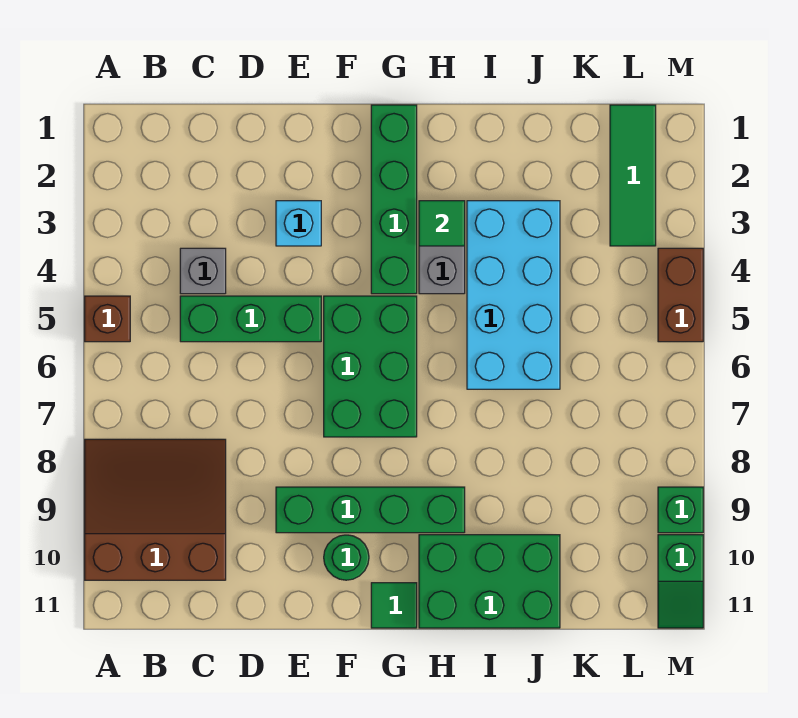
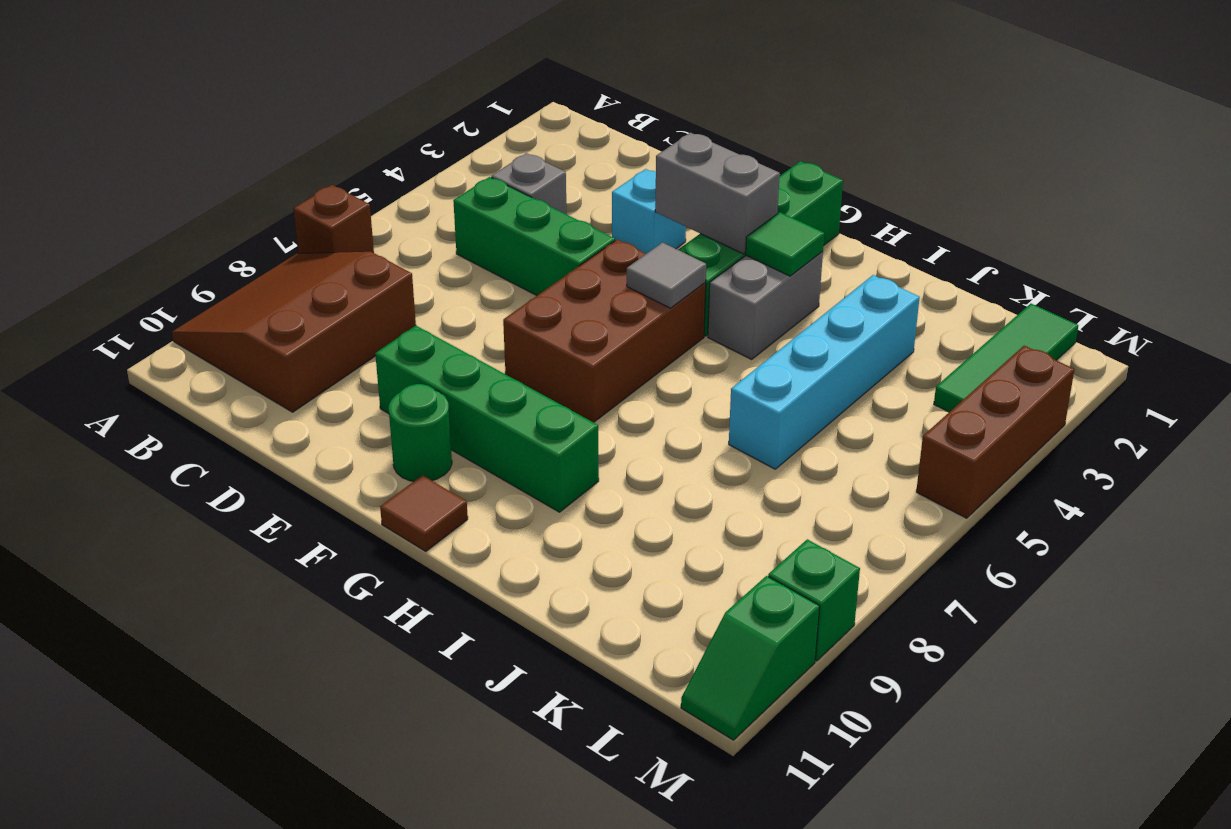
brown 1x1 brick [85,296,130,342] -> brown 1x1 brick moved to [293,185,374,254]
brown 3x3 slope [85,439,226,580] -> brown 3x3 slope turned to [172,252,416,412]
none -> grey 1x2 brick [655,133,780,254]
green 2x3 brick [324,296,417,437] -> brown 2x3 brick [503,239,706,422]
none -> grey 1x1 tile [627,242,706,308]
green 1x1 tile [371,583,417,628] -> brown 1x1 tile [380,475,468,551]
green 2x3 brick [419,535,560,628] -> none
cyan 2x4 brick [467,201,560,389] -> cyan 1x4 brick [729,275,920,469]
brown 1x2 brick [658,248,703,342] -> brown 1x3 brick [916,346,1074,518]

